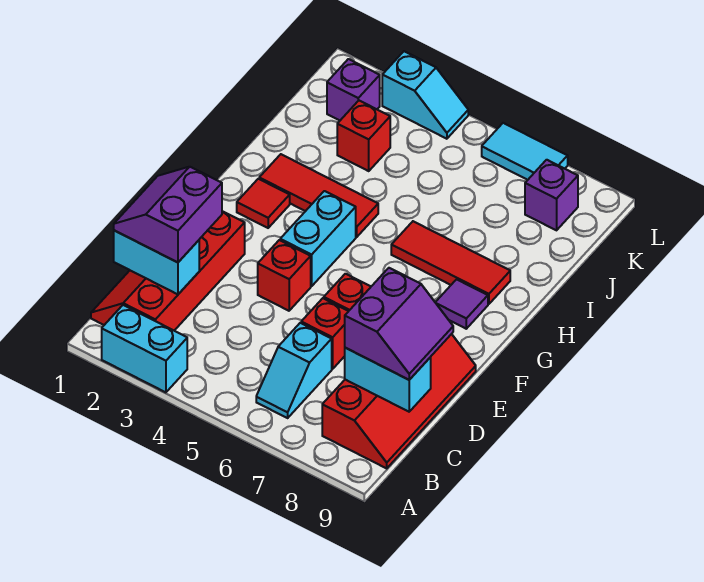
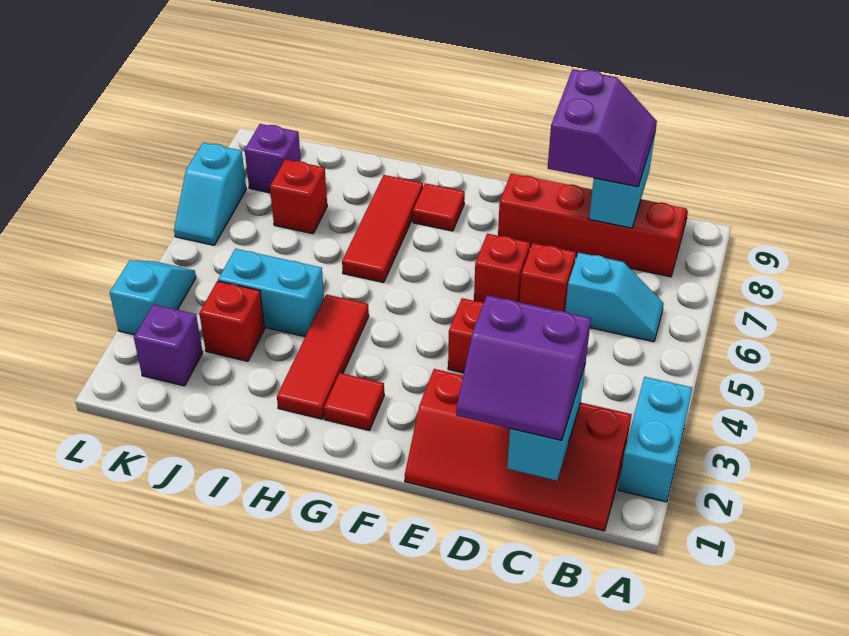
purple 2x2 slope [345,268,453,380] -> purple 2x2 slope turned to [548,69,657,187]
cyan 1x2 brick [280,191,356,286] -> cyan 1x2 brick moved to [218,249,324,337]
purple 1x1 tile [435,279,488,329] -> red 1x1 tile [413,183,465,231]
none -> red 1x1 brick [270,159,327,234]
cyan 1x2 tile [482,123,568,180] -> cyan 1x2 slope [174,143,246,245]

